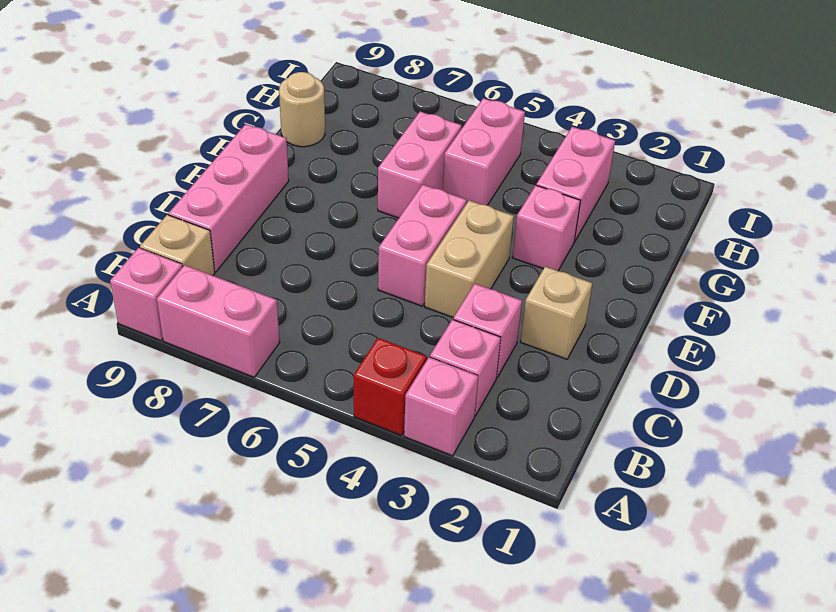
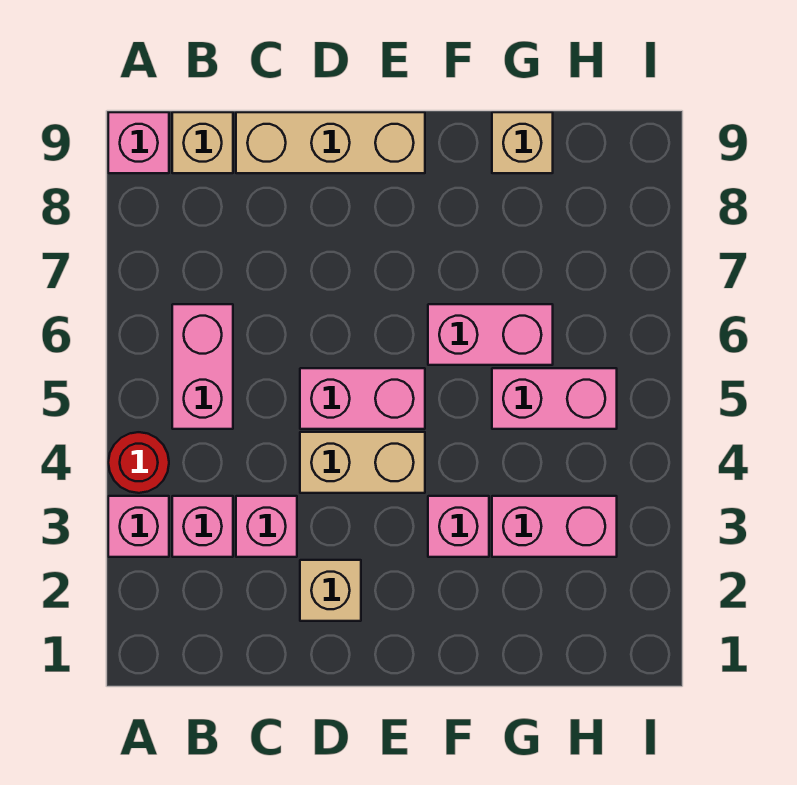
red 1x1 brick [354,338,426,436] -> red 1x1 round brick [108,432,169,493]
pink 1x2 brick [157,265,280,377] -> pink 1x2 brick moved to [172,304,233,429]
pink 1x3 brick [168,124,289,272] -> tan 1x3 brick [236,112,425,173]
tan 1x1 round brick [279,72,325,147] -> tan 1x1 brick [492,112,553,173]

